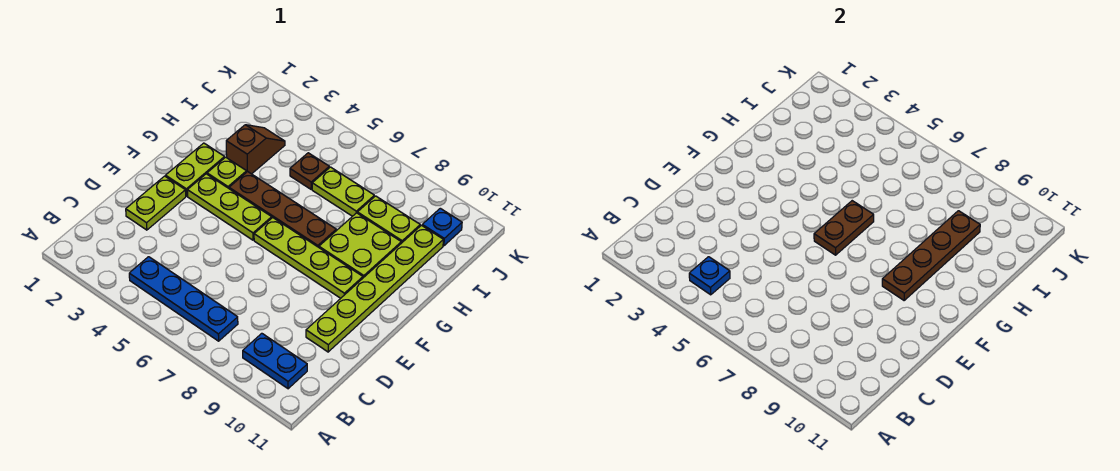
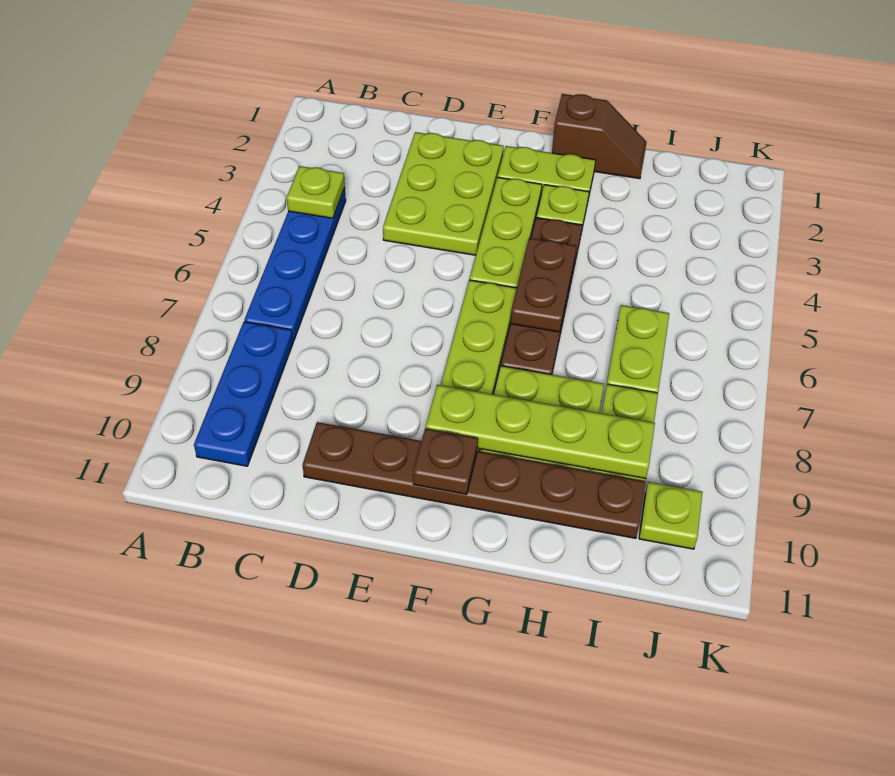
blue 1x1 plate [689,257,730,295] -> lime 1x1 plate [287,166,345,218]
blue 1x2 plate [243,333,307,389] -> blue 1x3 plate [194,322,293,466]
lime 1x2 plate [126,176,186,230] -> lime 2x3 plate [383,132,503,255]
lime 1x6 plate [306,225,443,352] -> brown 1x6 plate [303,422,645,538]
brown 1x2 plate [814,201,874,255] -> brown 1x2 plate turned to [511,238,576,332]
brown 1x4 plate [882,211,980,300] -> lime 1x4 plate [426,385,655,479]
brown 1x2 slope [226,125,285,174] -> brown 1x2 slope moved to [552,94,647,179]
brown 1x1 plate [290,153,329,189] -> brown 1x1 plate moved to [413,428,478,494]
blue 1x1 plate [422,208,462,246] -> lime 1x1 plate [639,482,703,549]

